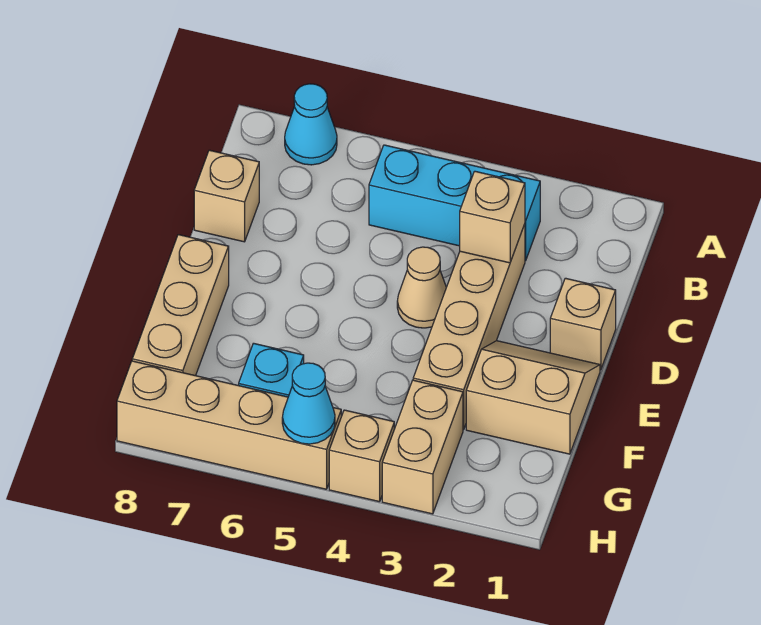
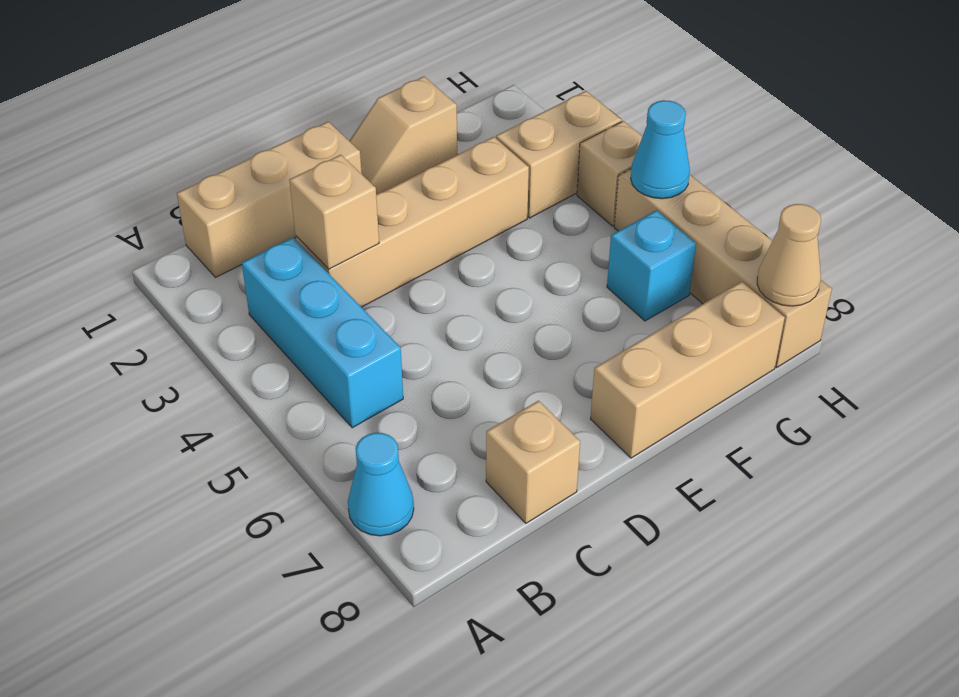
tan 1x1 brick [550,278,616,370] -> tan 1x3 brick [177,122,362,277]
tan 1x1 cone [397,247,446,328] -> tan 1x1 cone moved to [757,204,821,306]
tan 2x2 slope [466,341,600,454] -> tan 1x2 slope [350,77,457,195]

